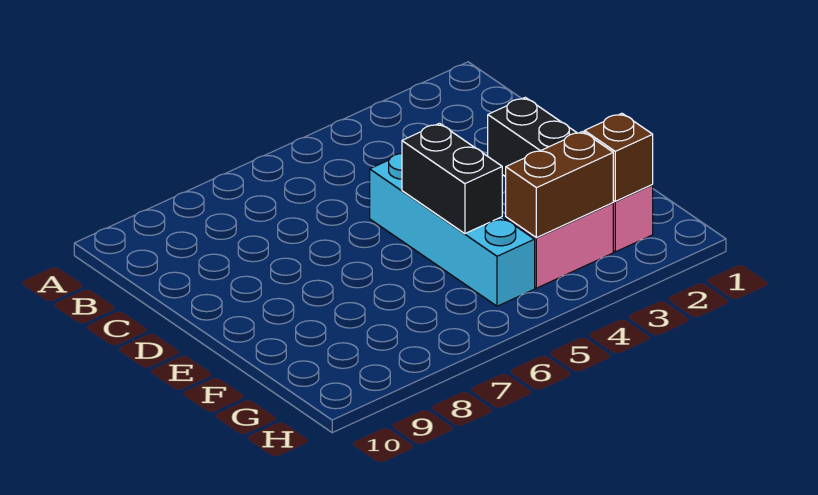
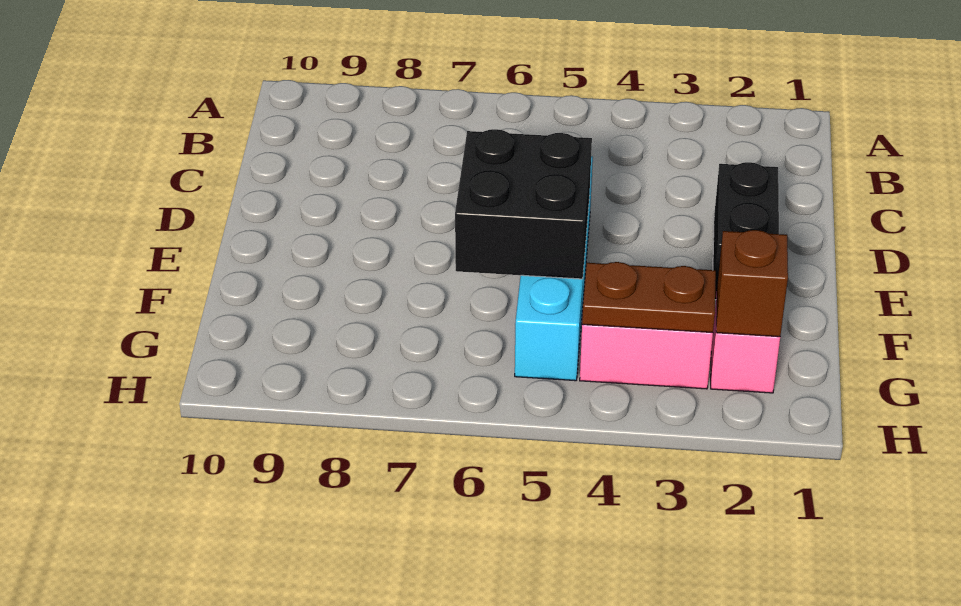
black 1x2 brick [402,123,502,234] -> black 2x2 brick [455,129,592,279]
brown 1x2 brick [506,131,613,238] -> brown 1x2 plate [582,262,716,333]

